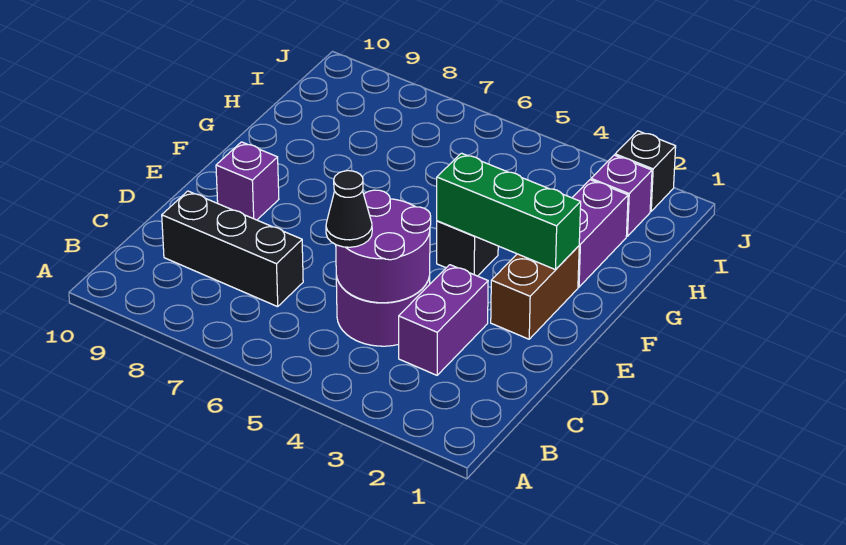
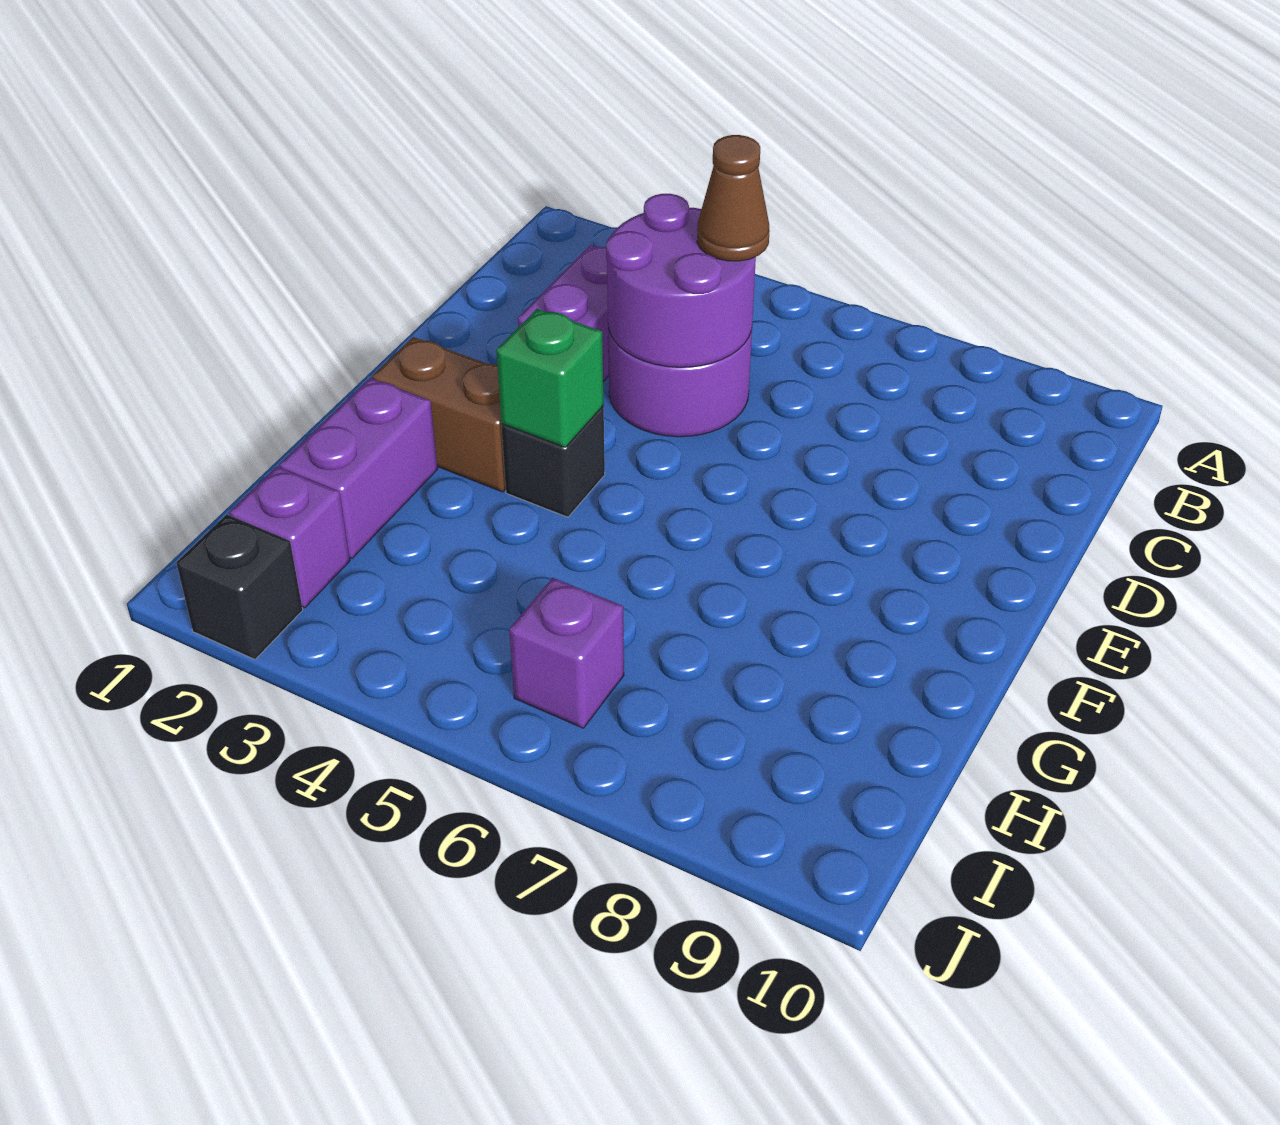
black 1x1 cone [326,171,372,247] -> brown 1x1 cone [697,135,770,261]
black 1x3 brick [162,191,303,307] -> none
brown 1x2 brick [491,246,579,339] -> brown 1x2 brick turned to [372,337,506,492]
purple 1x1 brick [216,142,279,220] -> purple 1x1 brick moved to [509,578,624,728]
green 1x3 brick [437,153,581,270] -> green 1x1 brick [496,309,604,447]

